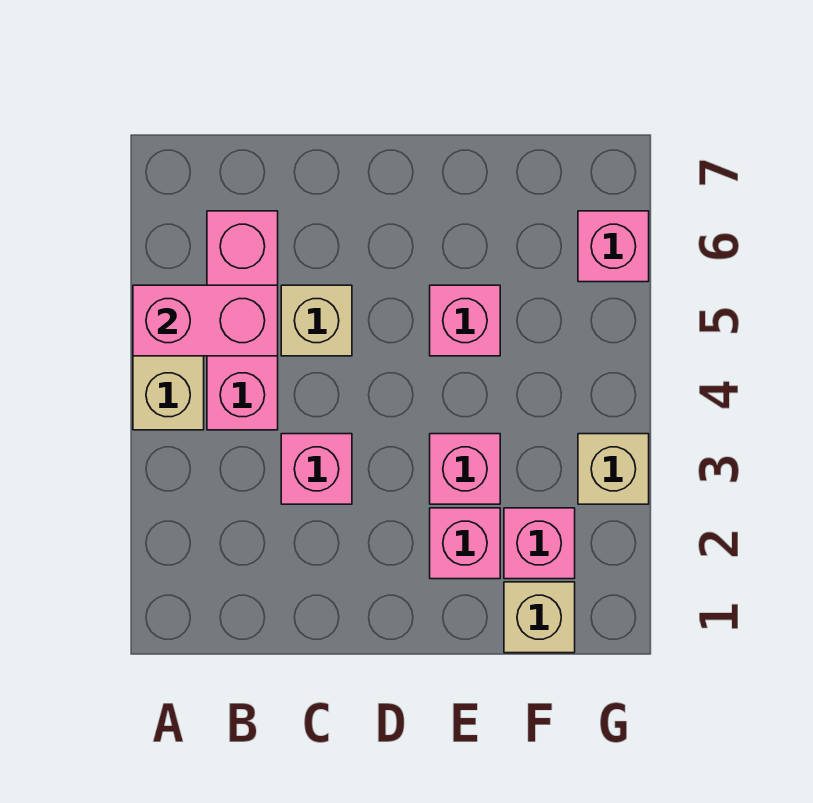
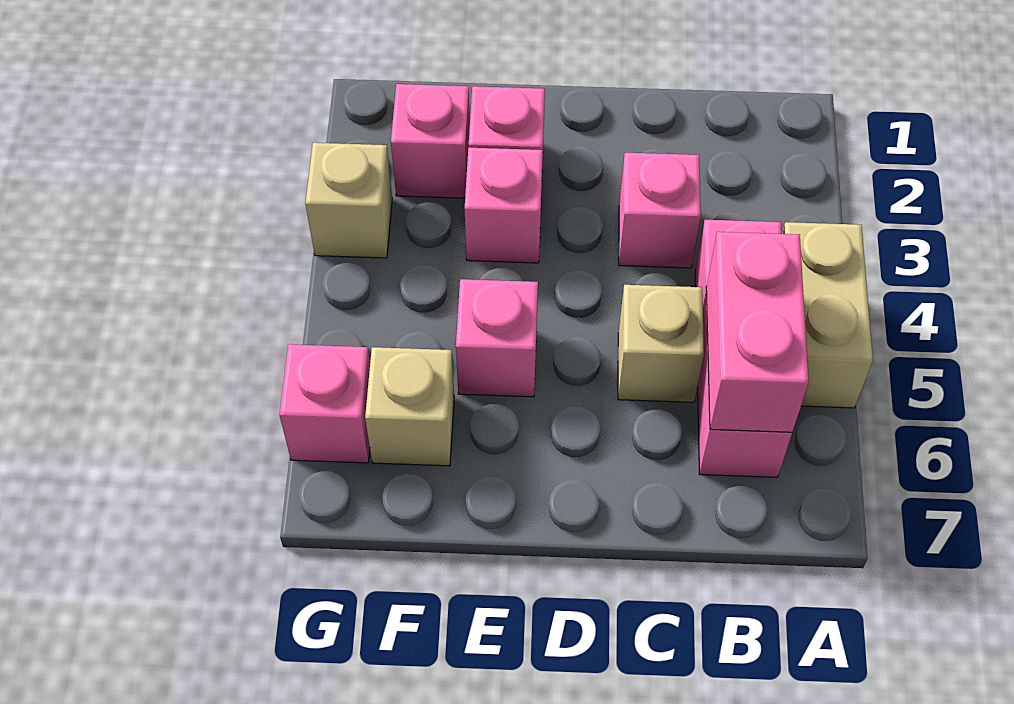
pink 1x2 brick [133,285,278,356] -> pink 1x2 brick turned to [706,232,809,432]
tan 1x1 brick [504,582,575,653] -> tan 1x1 brick moved to [365,347,454,466]

